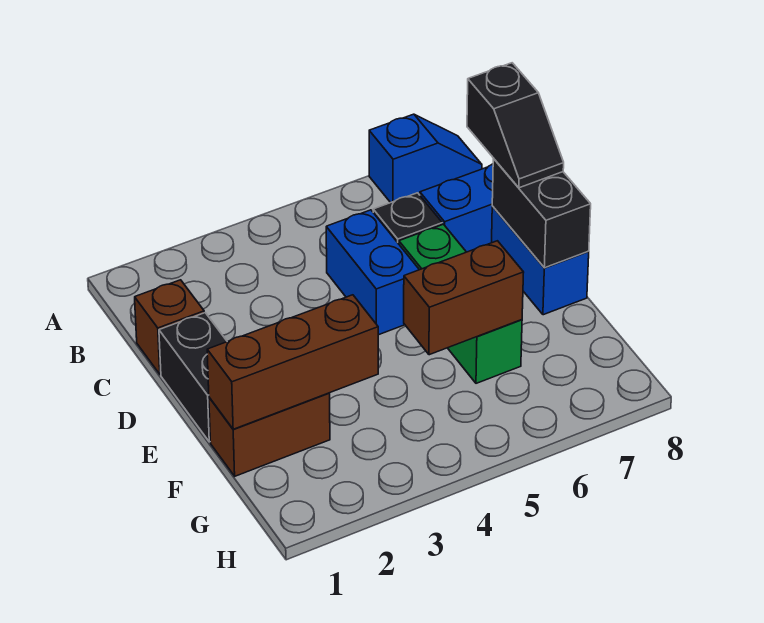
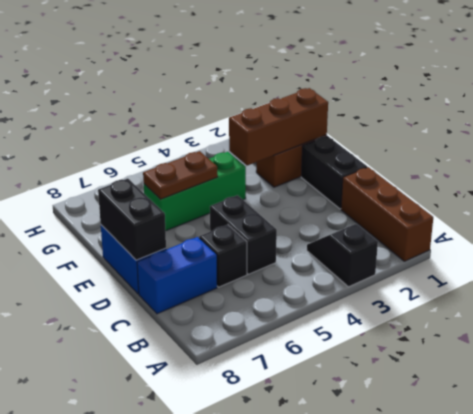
blue 1x2 slope [369,114,482,203] -> none
brown 1x1 brick [135,280,204,374] -> brown 1x3 brick [341,167,433,261]
blue 1x2 brick [326,210,419,335] -> black 1x2 brick [210,195,277,274]
black 1x2 slope [467,63,564,188] -> black 1x2 slope moved to [307,224,378,287]
green 1x3 brick [399,224,522,383] -> green 1x3 brick turned to [144,152,246,231]
brown 1x2 brick [404,241,524,355] -> brown 1x2 plate [143,151,218,199]

